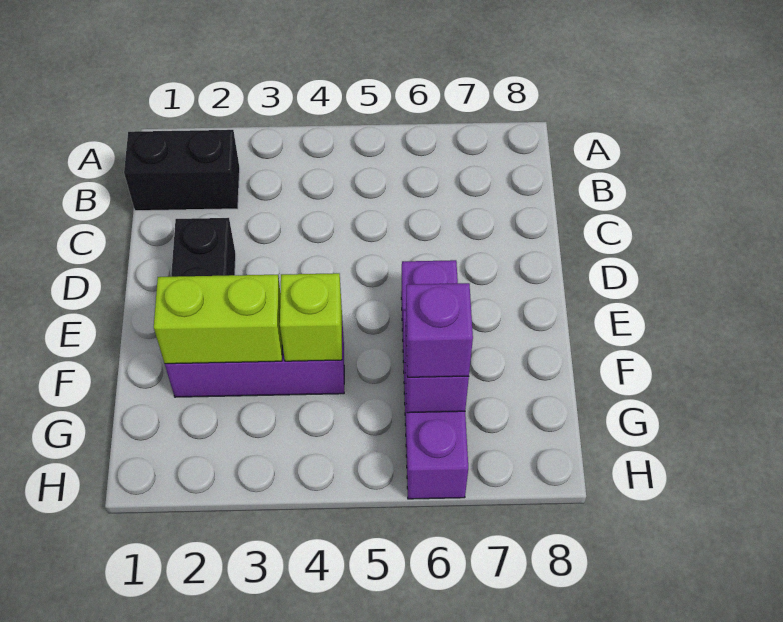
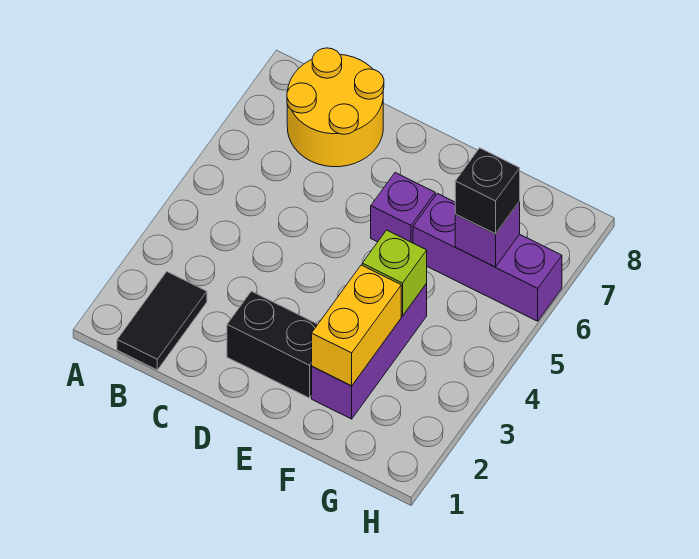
black 1x2 brick [124,130,240,211] -> black 1x2 tile [117,272,207,370]
none -> yellow 2x2 round brick [287,48,384,167]
lime 1x2 brick [154,275,282,364] -> yellow 1x2 brick [312,265,401,386]
purple 1x1 brick [406,283,473,377] -> black 1x1 brick [455,148,520,234]

